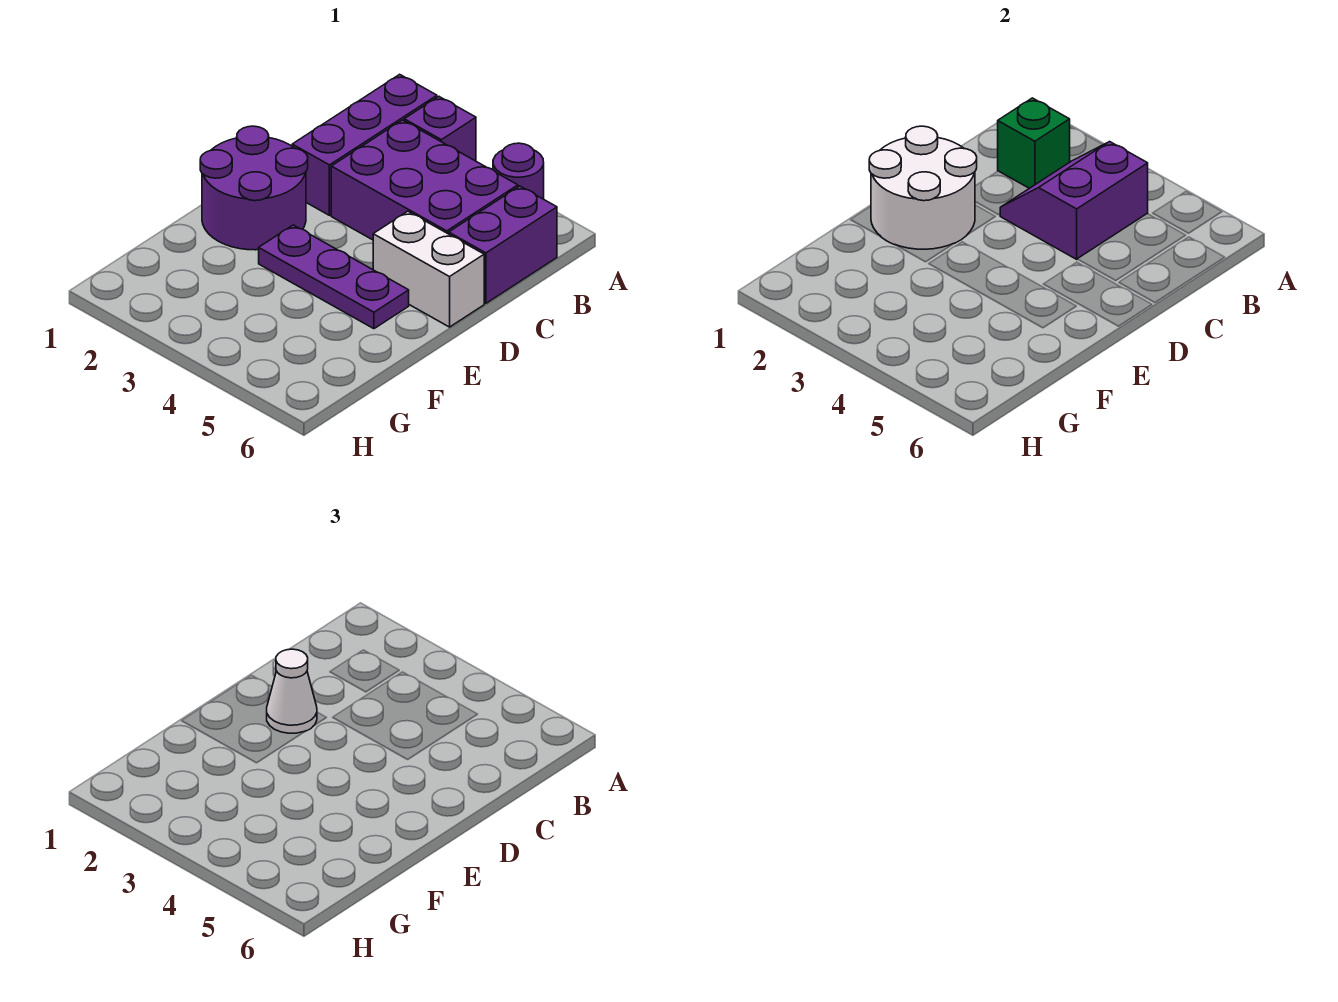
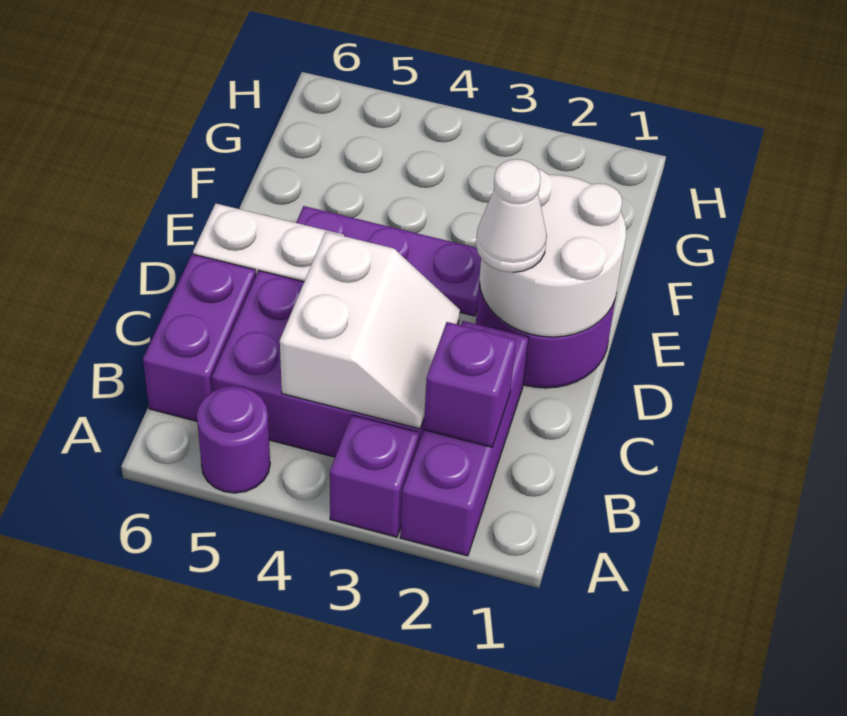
green 1x1 brick [998,98,1070,188] -> purple 1x1 brick [424,322,516,447]
purple 2x2 slope [1000,142,1148,259] -> white 2x2 slope [280,232,460,429]

